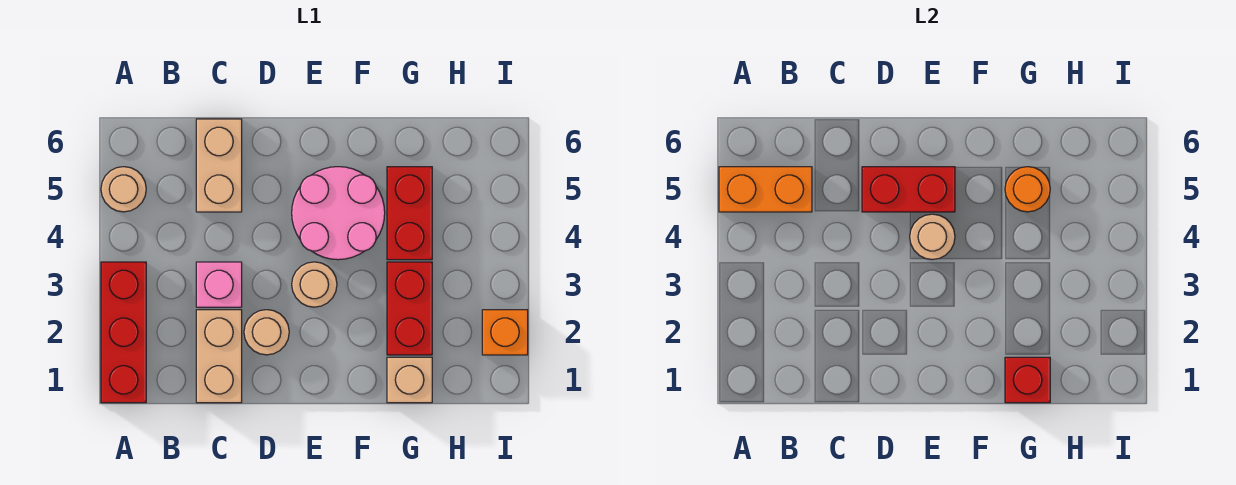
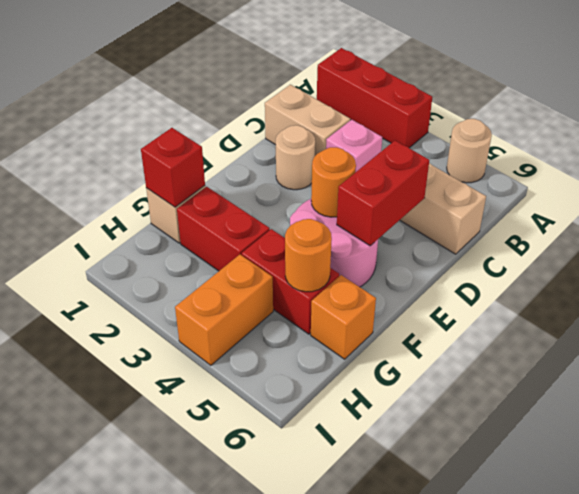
orange 1x2 brick [719,167,812,212] -> orange 1x2 brick moved to [175,255,273,365]
tan 1x1 round brick [292,262,337,307] -> none
tan 1x1 round brick [910,214,955,260] -> orange 1x1 round brick [311,147,356,217]
orange 1x1 brick [482,310,528,355] -> orange 1x1 brick moved to [311,275,376,359]

